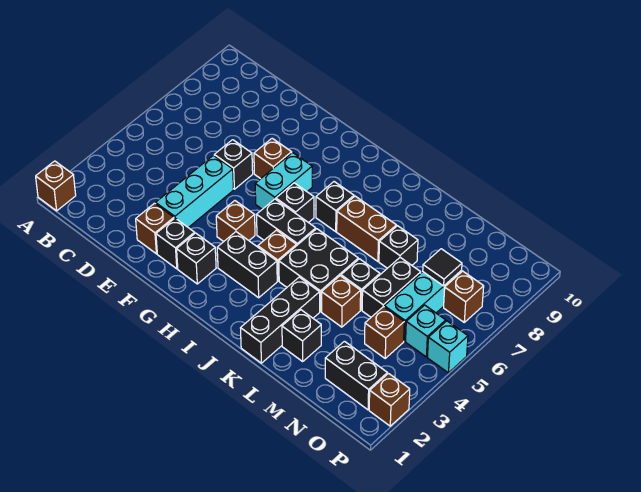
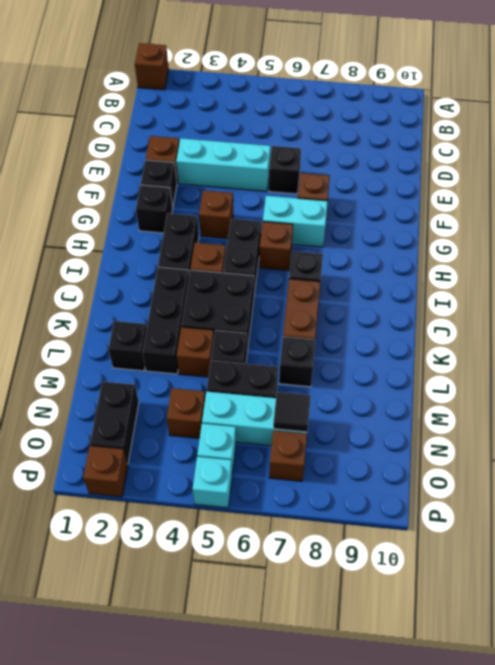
black 1x1 brick [276,183,314,223] -> brown 1x1 brick [259,222,293,271]
black 1x3 brick [241,277,320,363] -> black 1x3 brick turned to [142,267,189,374]

